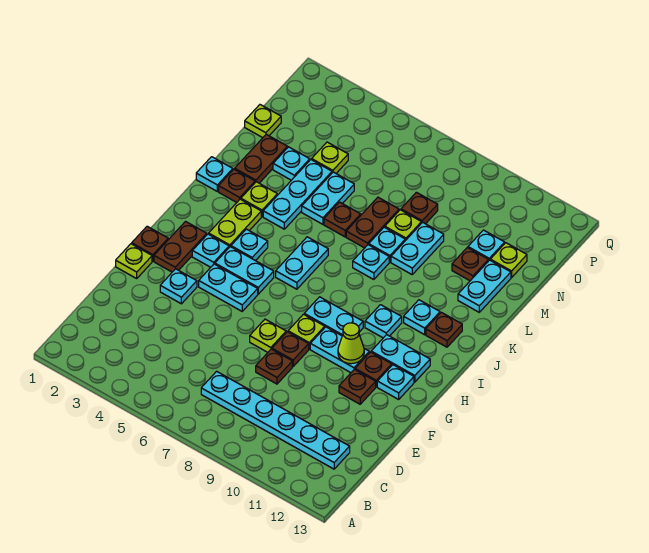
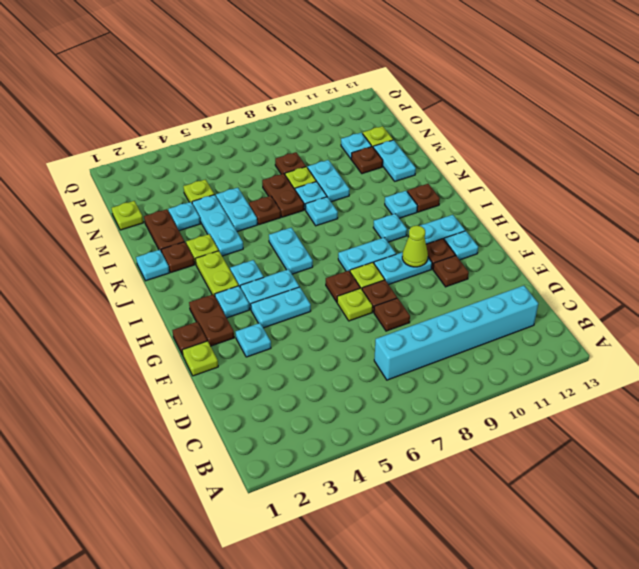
cyan 1x6 plate [201,371,350,469] -> cyan 1x6 brick [374,286,538,380]
none -> brown 1x1 plate [326,270,360,302]

